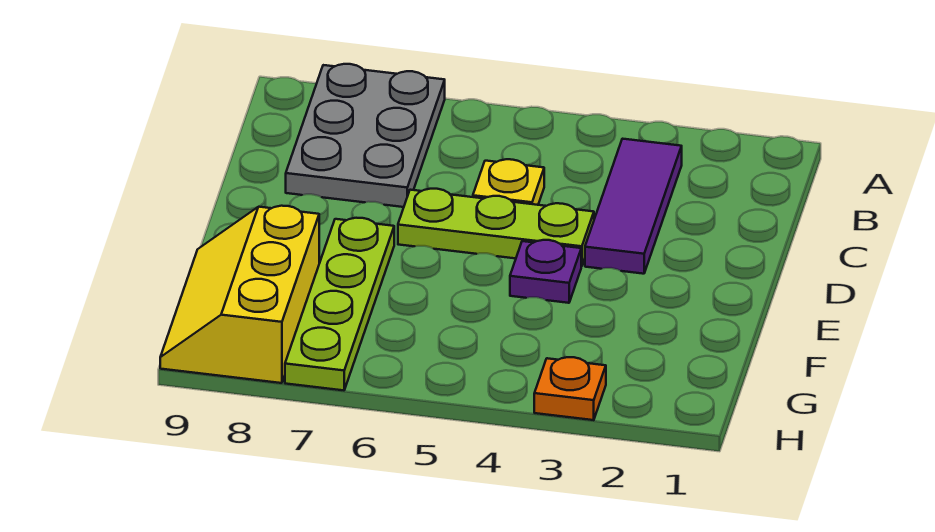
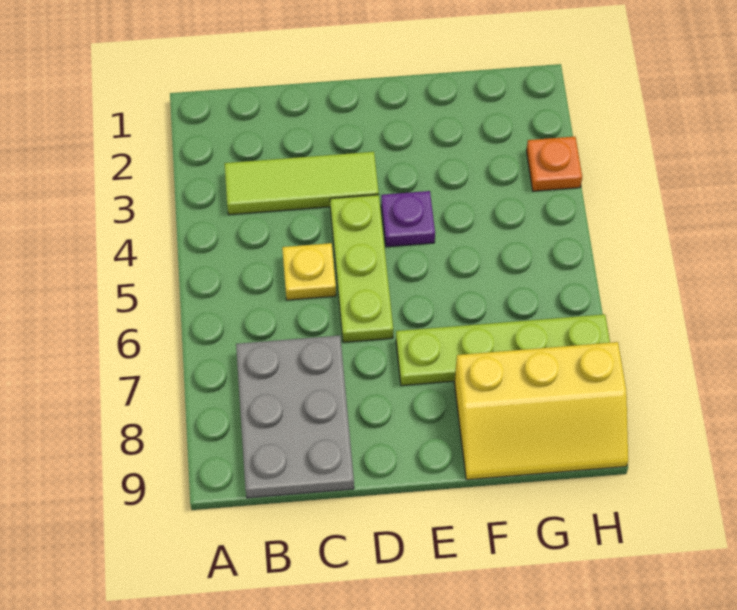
grey 2x3 plate [286,64,445,207] -> grey 2x3 plate turned to [236,335,354,498]
purple 1x3 tile [585,139,682,274] -> lime 1x3 tile [224,152,379,215]

